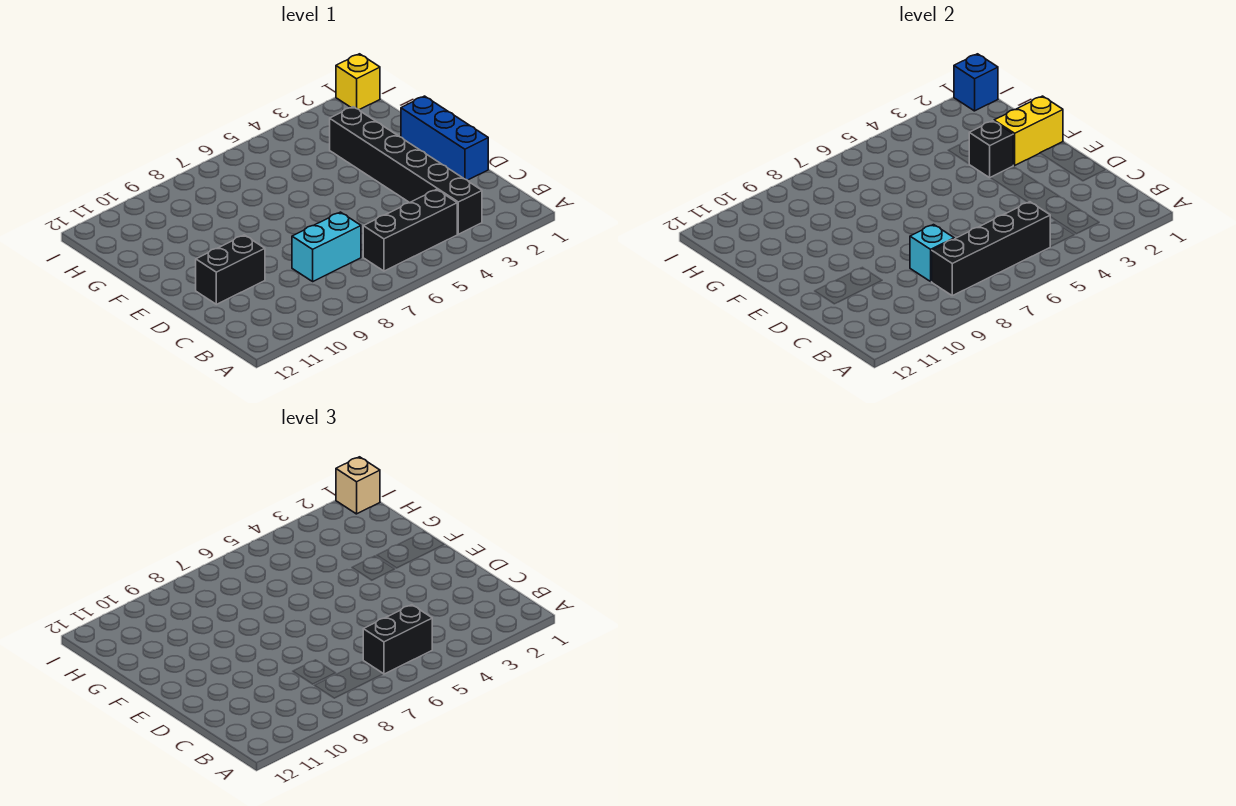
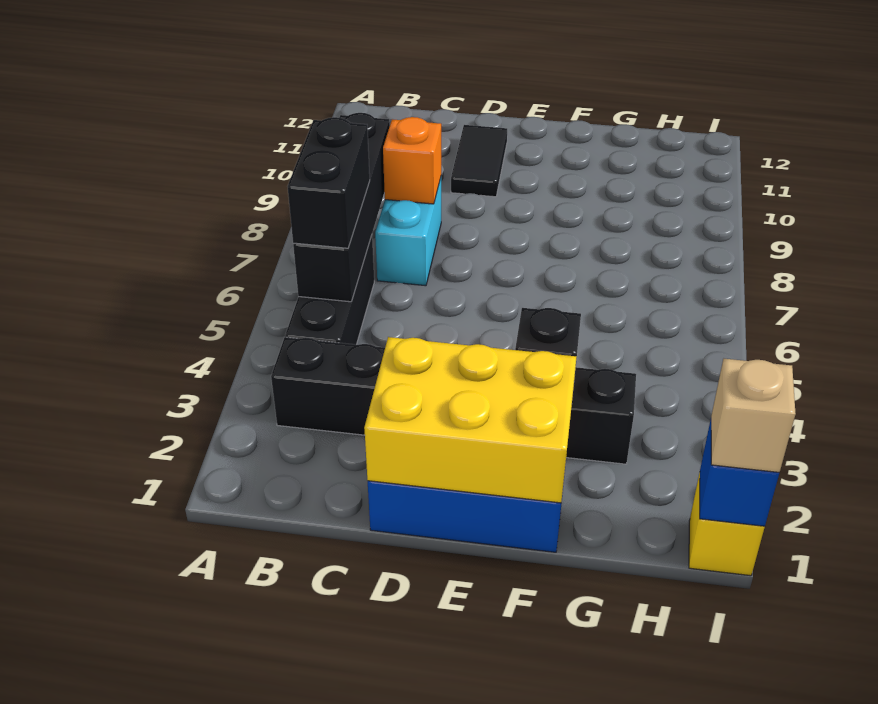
cyan 1x1 brick [910,225,954,281] -> orange 1x1 brick [383,117,441,204]
black 1x2 brick [196,235,265,304] -> black 1x2 tile [451,125,507,197]
yellow 1x2 brick [994,96,1063,165] -> yellow 2x3 brick [364,337,577,503]

